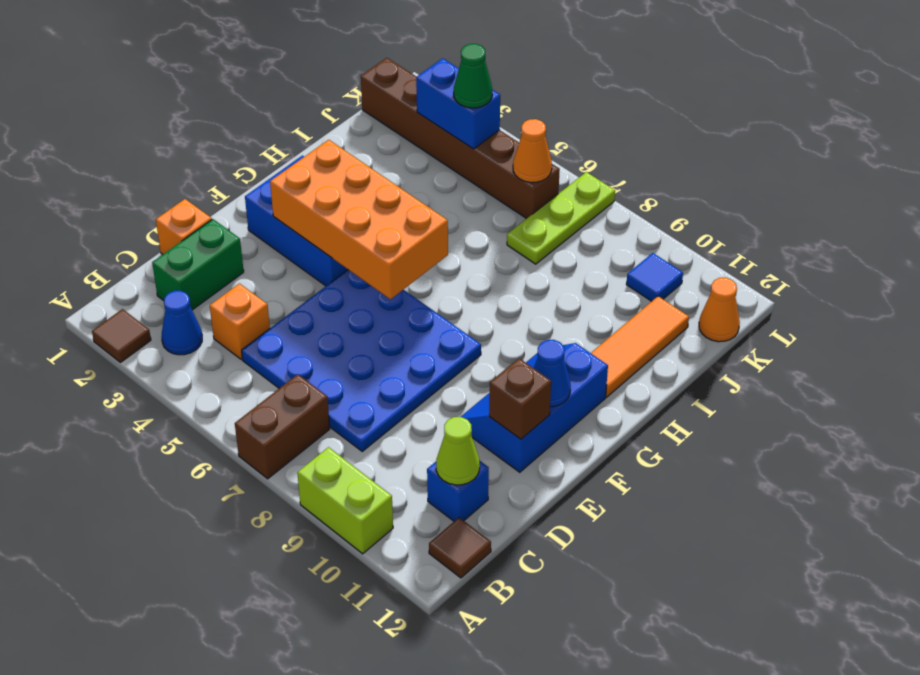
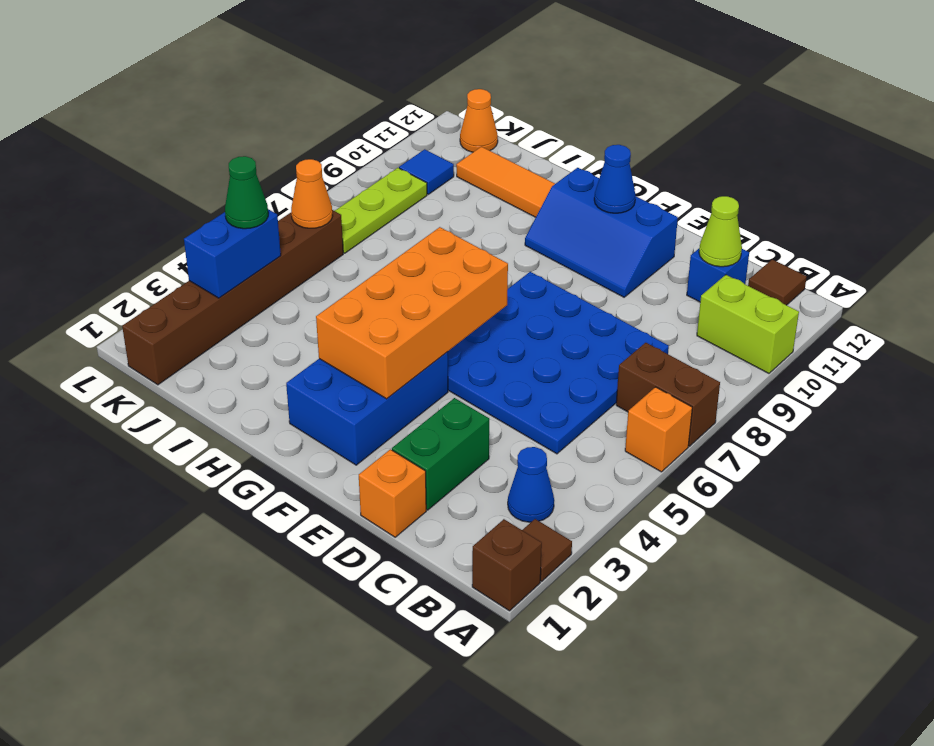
lime 1x2 brick [297,447,393,554] -> lime 1x2 brick turned to [697,275,799,373]
green 1x2 brick [152,219,244,310] -> green 1x2 brick turned to [392,398,489,510]
orange 1x1 brick [210,283,270,359] -> orange 1x1 brick moved to [625,387,692,472]
brown 1x1 brick [489,358,551,439] -> brown 1x1 brick moved to [472,519,542,611]
lime 1x3 plate [507,172,615,264] -> lime 1x3 plate turned to [334,168,427,253]

